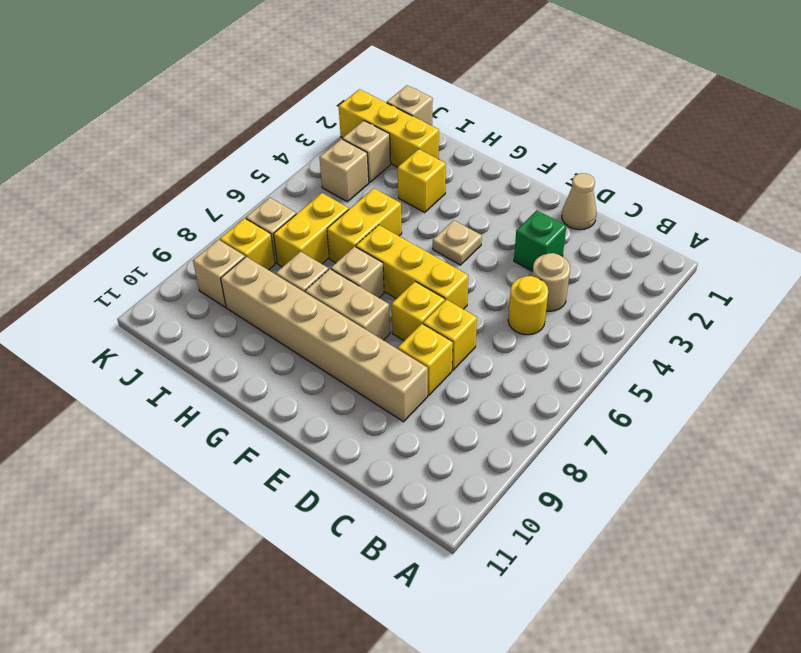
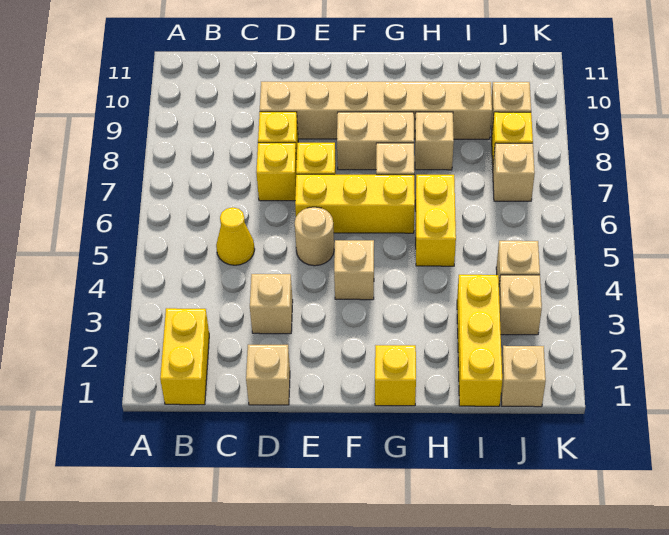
tan 1x1 round brick [532,253,570,311] -> tan 1x1 round brick moved to [295,207,334,266]
yellow 1x1 round brick [508,276,548,335] -> yellow 1x1 cone [216,207,255,265]
tan 1x1 cone [562,173,597,230] -> tan 1x1 brick [246,345,290,405]
green 1x1 brick [514,210,567,271] -> tan 1x1 brick [250,274,293,334]
tan 1x1 plate [433,220,482,265] -> tan 1x1 brick [334,240,374,300]
yellow 1x1 brick [398,149,446,212] -> yellow 1x1 brick moved to [375,345,416,406]
yellow 1x3 brick [339,89,439,167] -> yellow 1x3 brick turned to [457,275,502,406]
yellow 1x2 brick [274,193,349,267] -> yellow 1x2 brick moved to [160,308,209,405]

